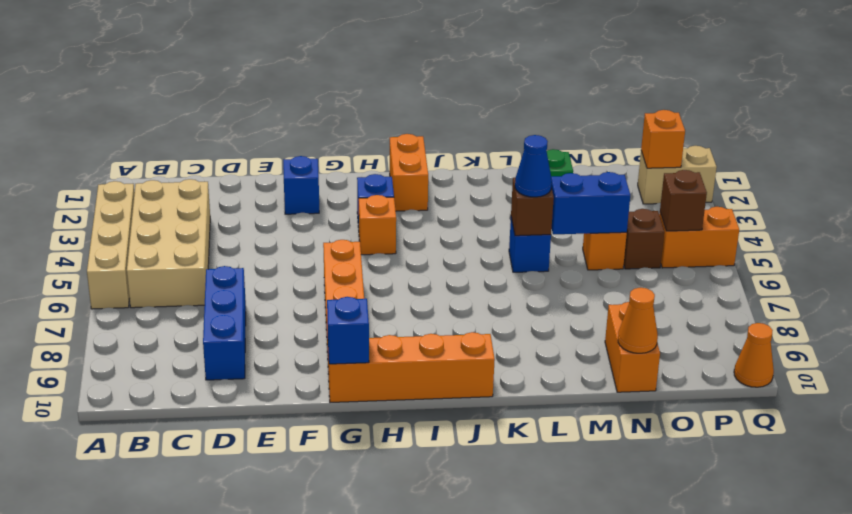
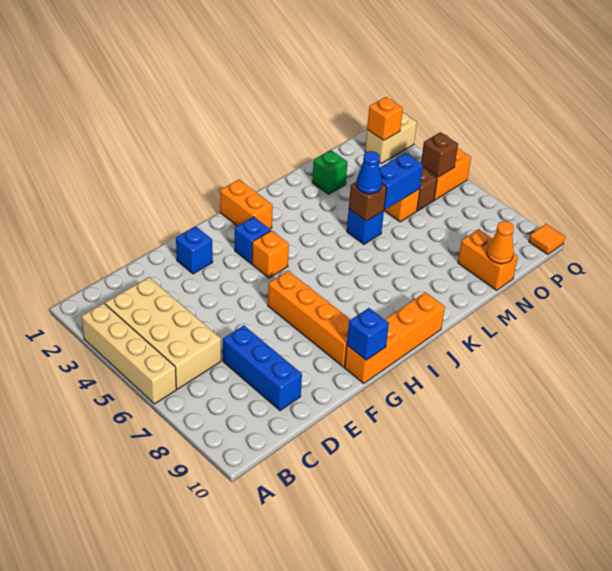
orange 1x1 cone [734,323,774,387] -> orange 1x1 tile [529,224,565,255]

